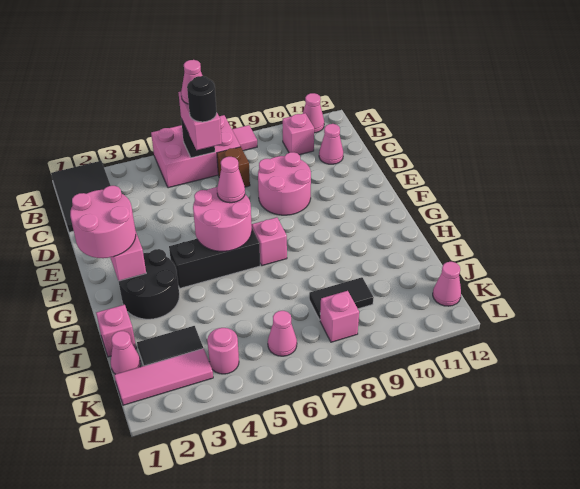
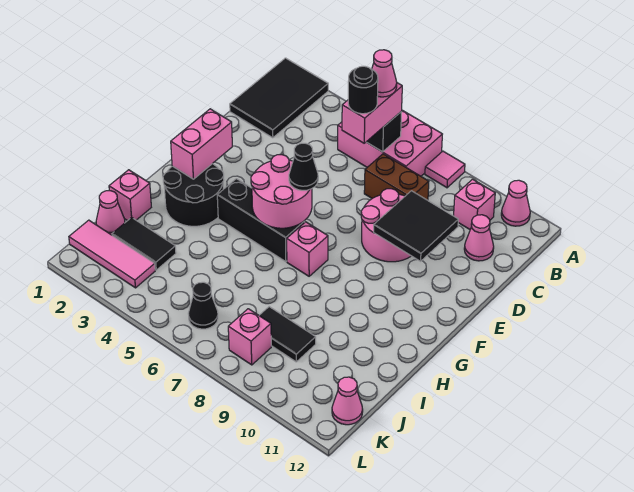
brown 1x1 brick [217,147,250,187] -> brown 1x2 brick [364,154,429,200]
none -> black 2x2 tile [374,191,458,261]
pink 2x2 round brick [70,186,136,258] -> none
pink 1x1 cone [217,157,245,203] -> black 1x1 cone [289,143,318,190]
pink 1x1 round brick [207,328,239,374] -> none
pink 1x1 cone [268,311,297,356] -> black 1x1 cone [188,282,218,329]

